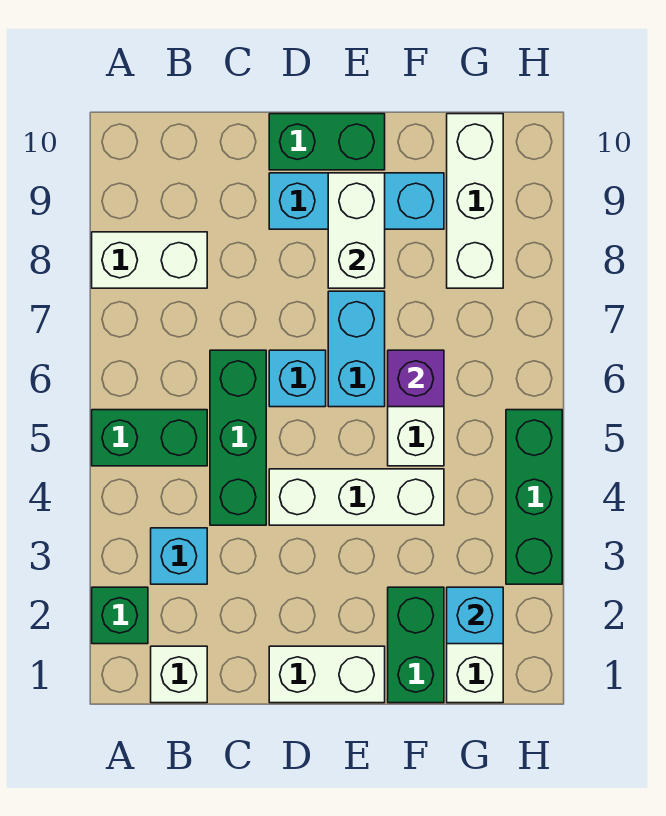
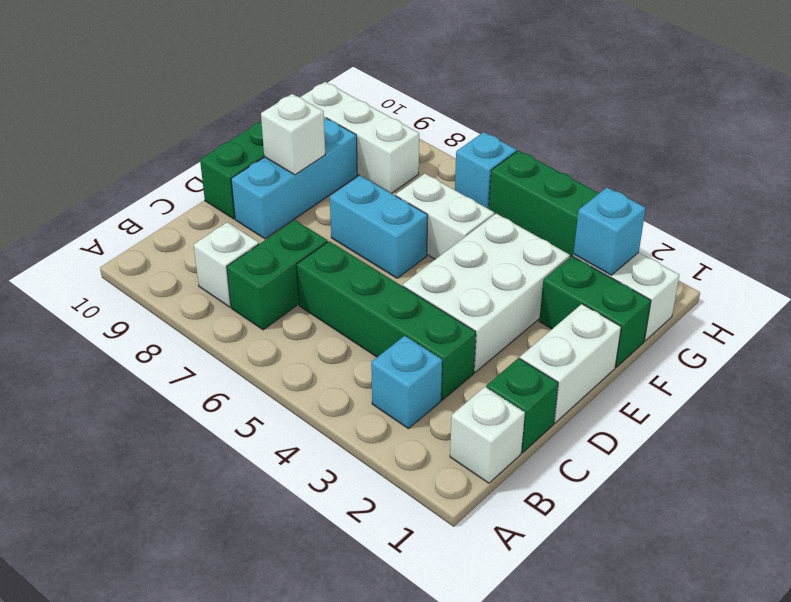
green 1x1 brick [92,587,148,644] -> green 1x1 brick moved to [486,358,558,452]
green 1x2 brick [92,410,207,466] -> green 1x2 brick moved to [227,220,328,330]
white 1x2 brick [92,232,207,288] -> white 1x1 brick [194,222,259,307]
green 1x3 brick [210,350,266,525] -> green 1x4 brick [297,241,476,400]
white 1x3 brick [269,469,444,525] -> white 2x3 brick [403,213,570,372]
cyan 1x1 brick [269,350,326,407] -> cyan 1x1 brick moved to [455,132,517,209]
white 1x2 brick [328,173,385,288] -> white 1x1 brick [261,94,325,175]
purple 1x1 brick [388,350,444,407] -> none

